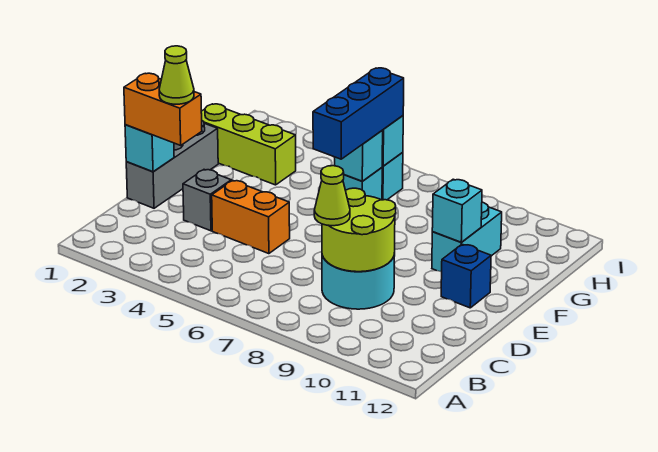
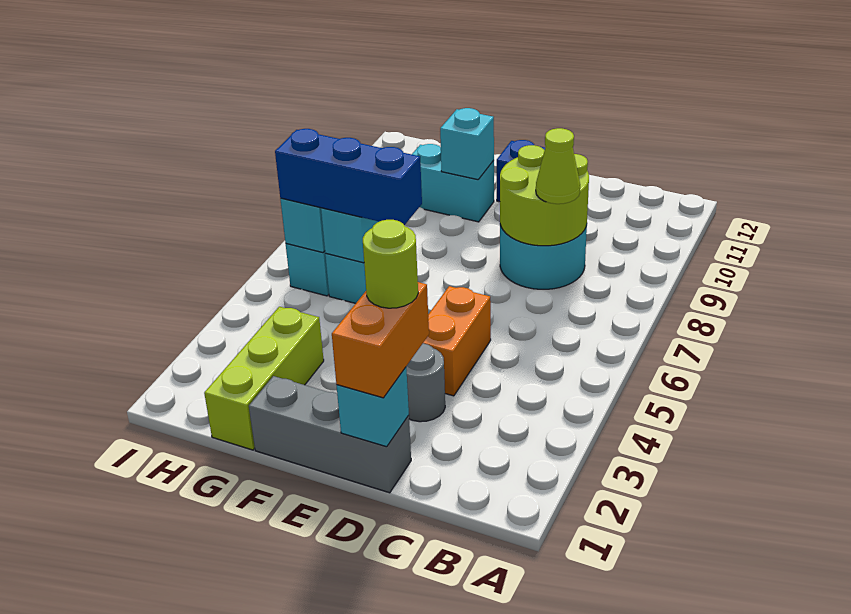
lime 1x1 cone [159,46,194,104] -> lime 1x1 round brick [363,220,418,308]
grey 1x1 brick [183,170,231,231] -> grey 1x1 round brick [406,343,445,422]

